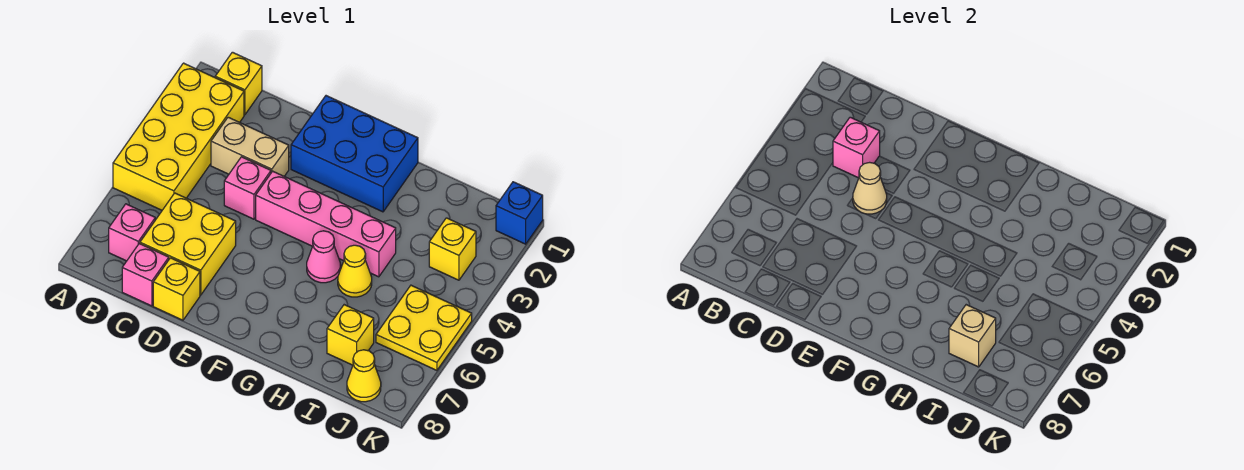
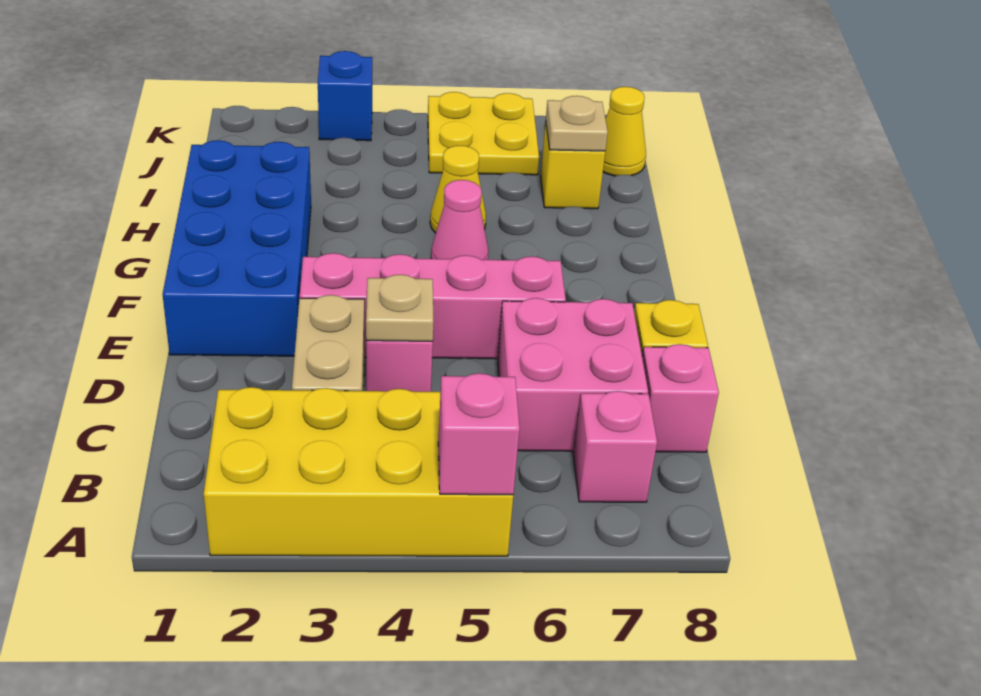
yellow 1x1 brick [215,52,262,115] -> none
pink 1x1 brick [833,117,880,178] -> pink 1x1 brick moved to [438,373,520,495]
yellow 2x2 brick [140,193,236,295] -> pink 2x2 brick [498,298,648,451]
tan 1x1 cone [853,162,887,214] -> tan 1x1 plate [366,275,433,341]
blue 2x3 brick [291,96,418,212] -> blue 2x4 brick [163,140,311,356]
pink 1x4 brick [256,171,396,277] -> pink 1x4 brick turned to [300,253,566,359]
tan 1x1 brick [949,305,996,367] -> tan 1x1 plate [546,96,608,151]
yellow 1x1 brick [429,218,476,280] -> none
blue 1x1 brick [496,182,543,244] -> blue 1x1 brick moved to [318,51,372,141]

